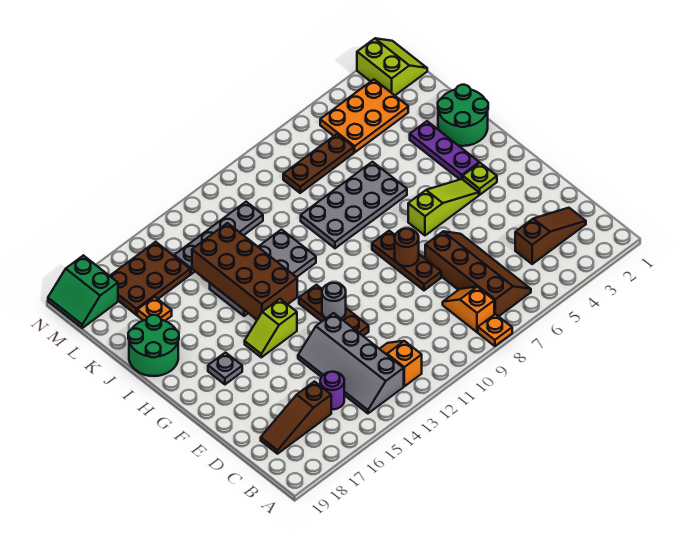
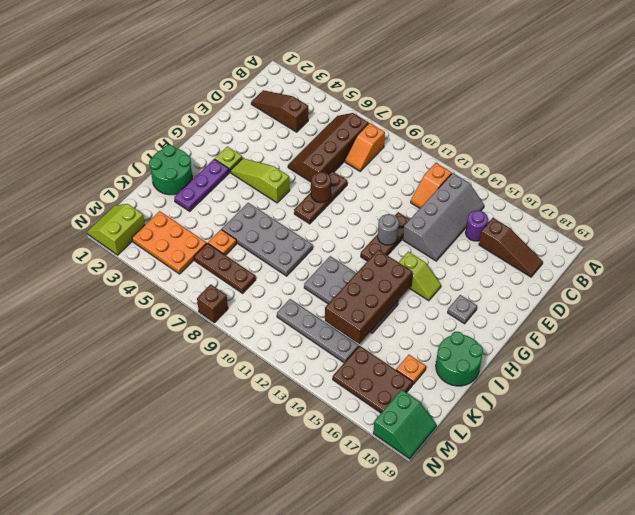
orange 1x1 plate [478,314,512,346] -> orange 1x1 plate moved to [208,230,237,255]
none -> brown 1x1 brick [197,284,228,323]

